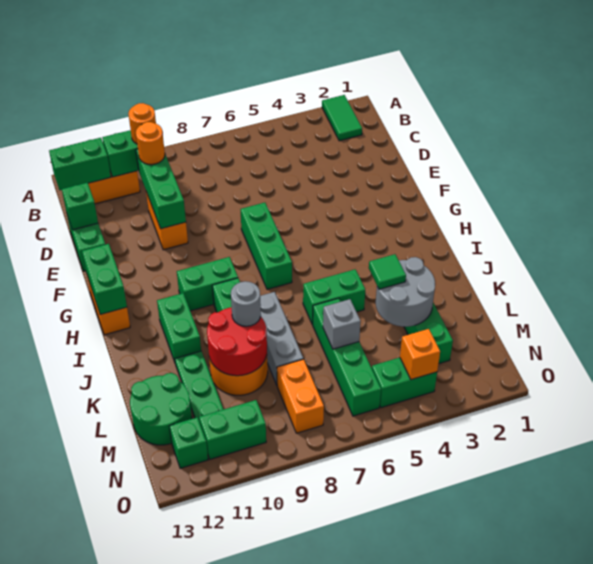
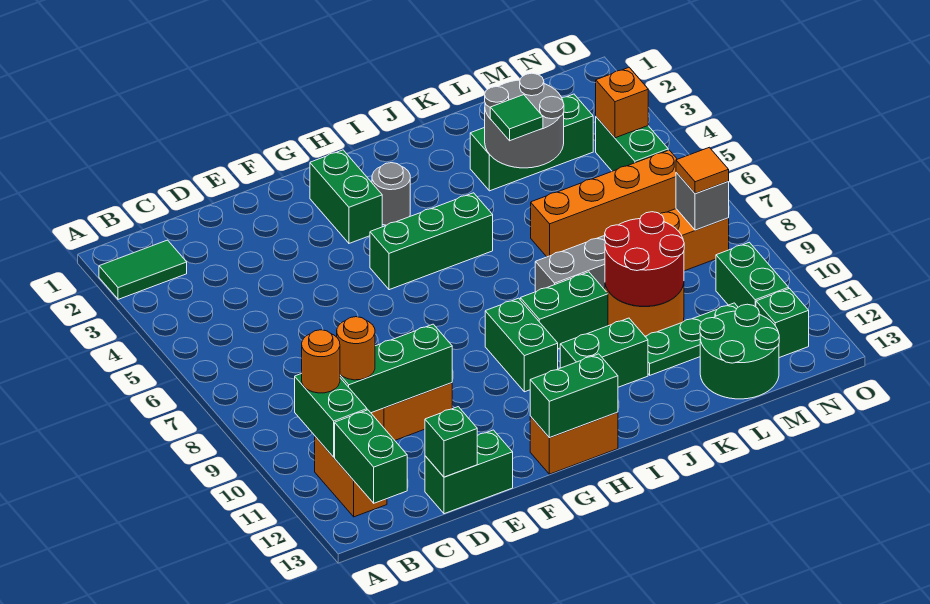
green 1x3 brick [241,203,292,289] -> green 1x3 brick moved to [370,193,493,290]
green 1x2 brick [303,269,365,324] -> green 1x2 brick moved to [310,150,382,243]
green 1x4 brick [312,298,381,416] -> orange 1x4 brick [531,150,677,257]
grey 1x1 round brick [231,281,261,326] -> grey 1x1 round brick moved to [372,163,410,225]
grey 1x1 brick [323,299,361,349] -> grey 1x1 brick moved to [676,172,729,230]
none -> orange 1x1 tile [676,147,729,194]

